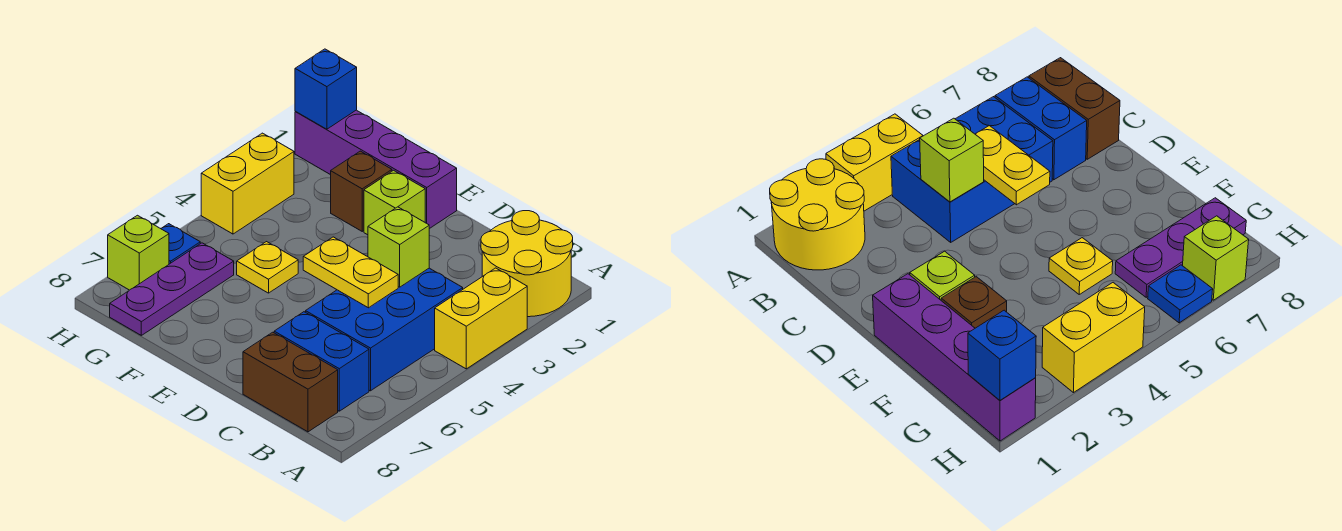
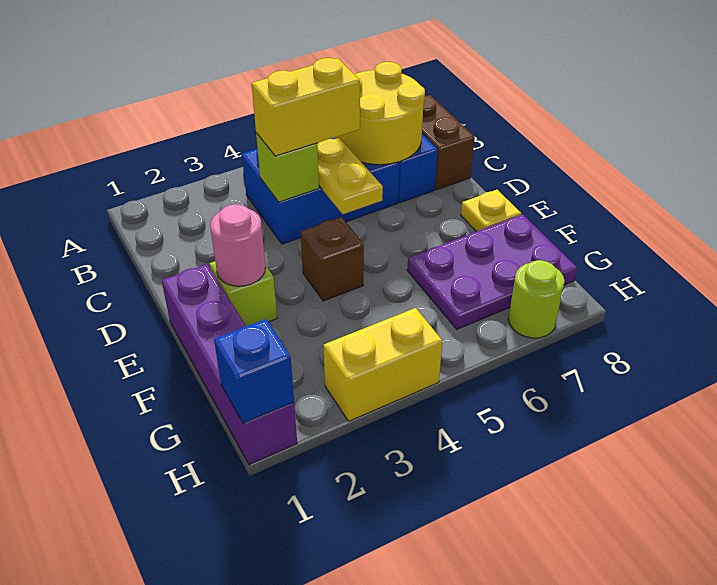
yellow 2x2 round brick [481,211,573,317] -> yellow 2x2 round brick moved to [336,62,425,165]
yellow 1x2 brick [435,268,527,369] -> yellow 1x2 brick moved to [252,58,360,156]
none -> pink 1x1 round brick [210,204,265,286]
brown 1x1 brick [331,151,392,231] -> brown 1x1 brick moved to [301,217,364,301]
yellow 1x1 plate [237,242,298,293] -> yellow 1x1 plate moved to [461,190,521,232]
purple 1x3 plate [110,243,234,335] -> purple 2x3 plate [407,214,577,329]
blue 1x1 plate [161,224,200,264] -> none
lime 1x1 brick [108,215,169,290] -> lime 1x1 round brick [508,260,565,338]

